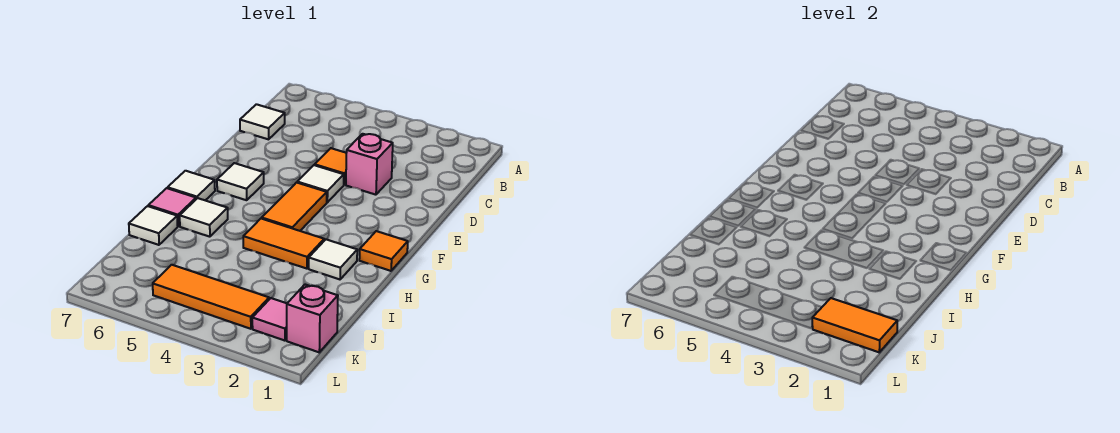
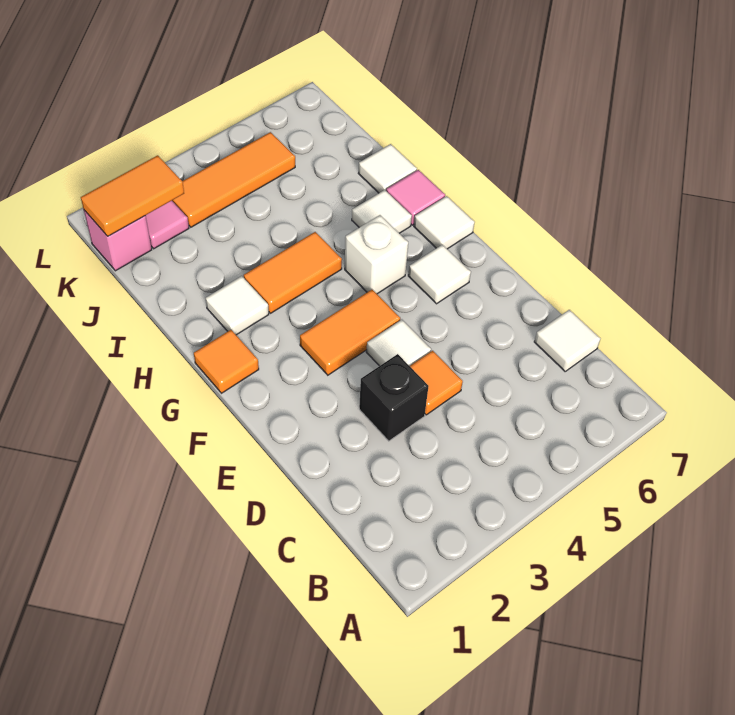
pink 1x1 brick [346,134,393,195] -> black 1x1 brick [359,354,429,441]
orange 1x2 tile [262,183,327,231] -> orange 1x2 tile turned to [300,290,400,375]
none -> white 1x1 brick [345,215,408,294]

